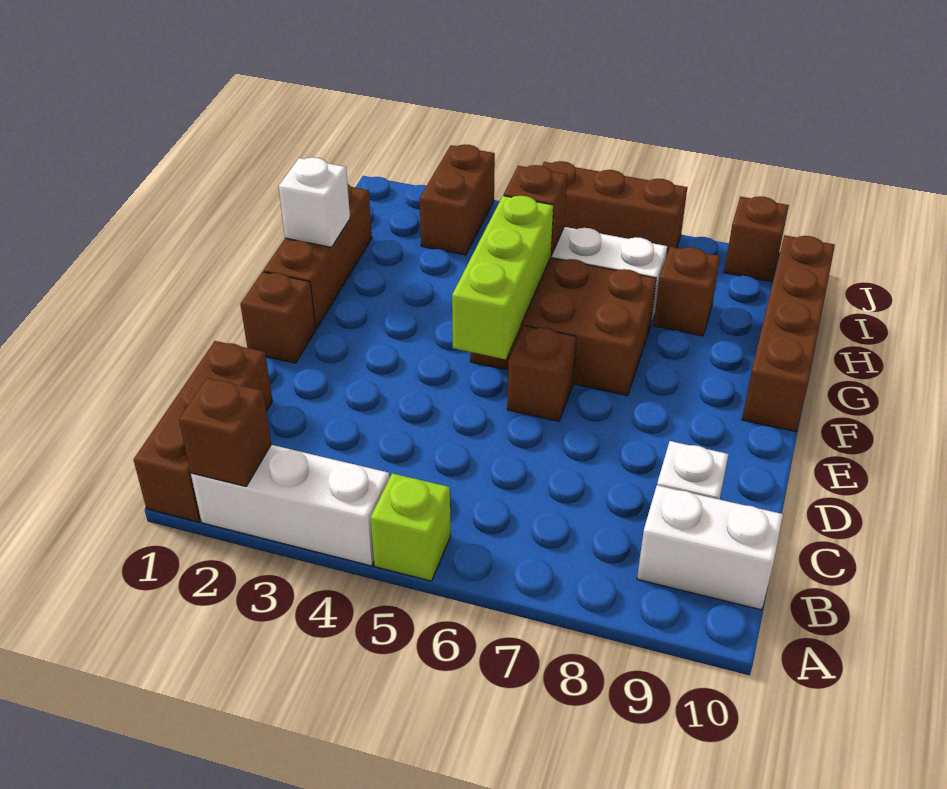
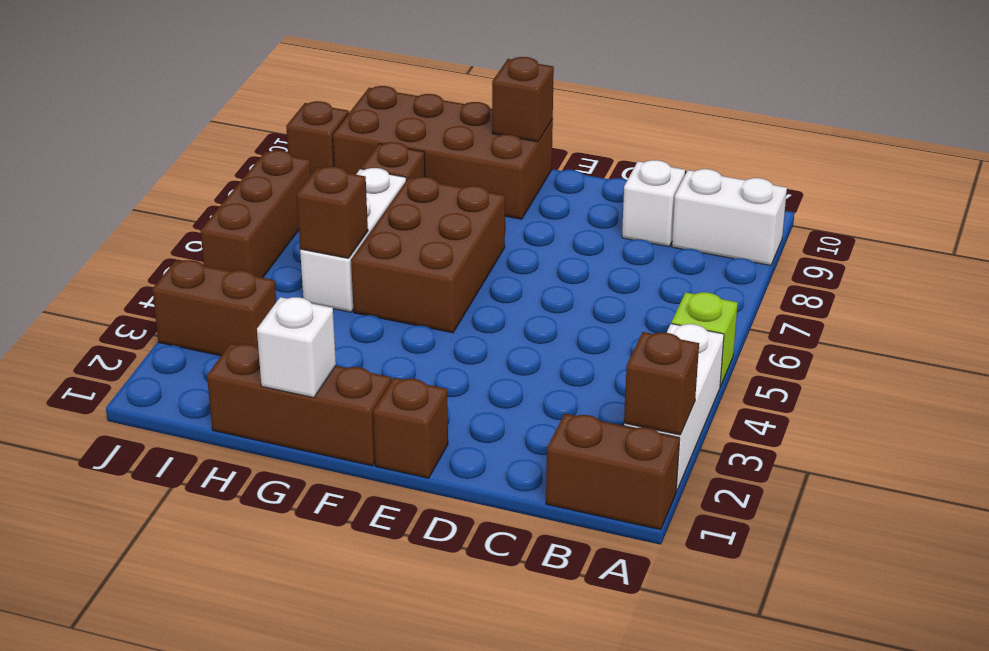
brown 1x3 brick [134,341,272,522] -> brown 1x2 brick [546,414,680,530]
white 1x2 brick [637,485,783,610] -> white 1x2 brick turned to [672,169,787,265]
lime 1x3 brick [452,196,553,359] -> none
brown 1x1 brick [507,326,576,421] -> brown 1x1 brick moved to [492,57,554,142]
brown 1x4 brick [742,235,835,432] -> brown 2x4 brick [333,86,553,219]

